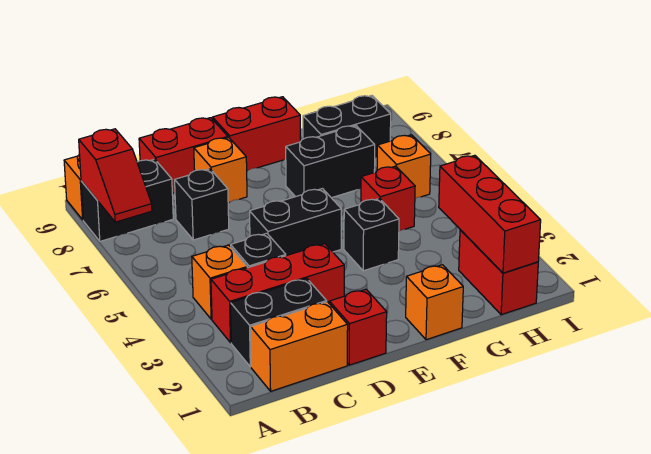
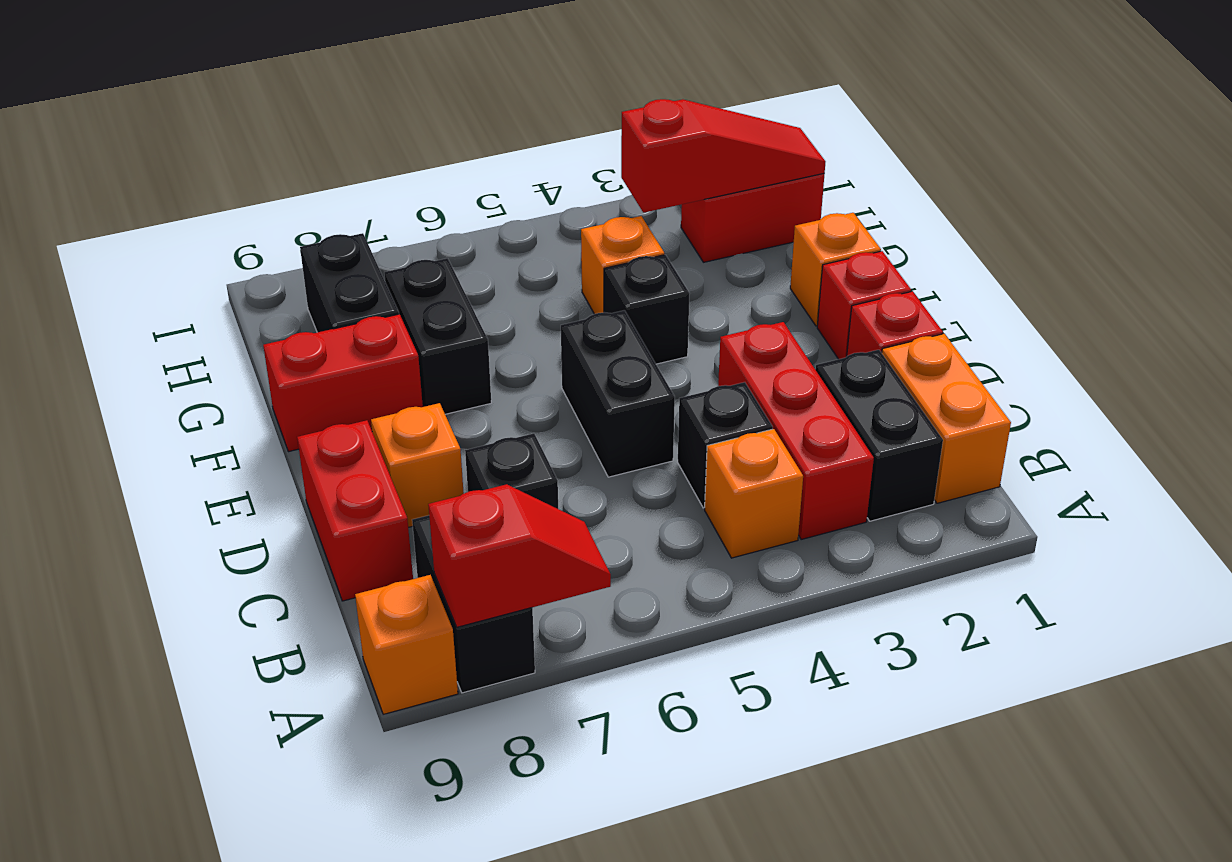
red 1x2 brick [213,97,301,171] -> red 1x2 brick turned to [263,314,423,452]
red 1x1 brick [361,166,415,231] -> red 1x1 brick moved to [817,251,911,359]
red 1x3 brick [439,155,541,273] -> red 1x3 slope [621,99,826,213]
orange 1x1 brick [377,135,431,199] -> orange 1x1 brick moved to [581,216,664,314]

